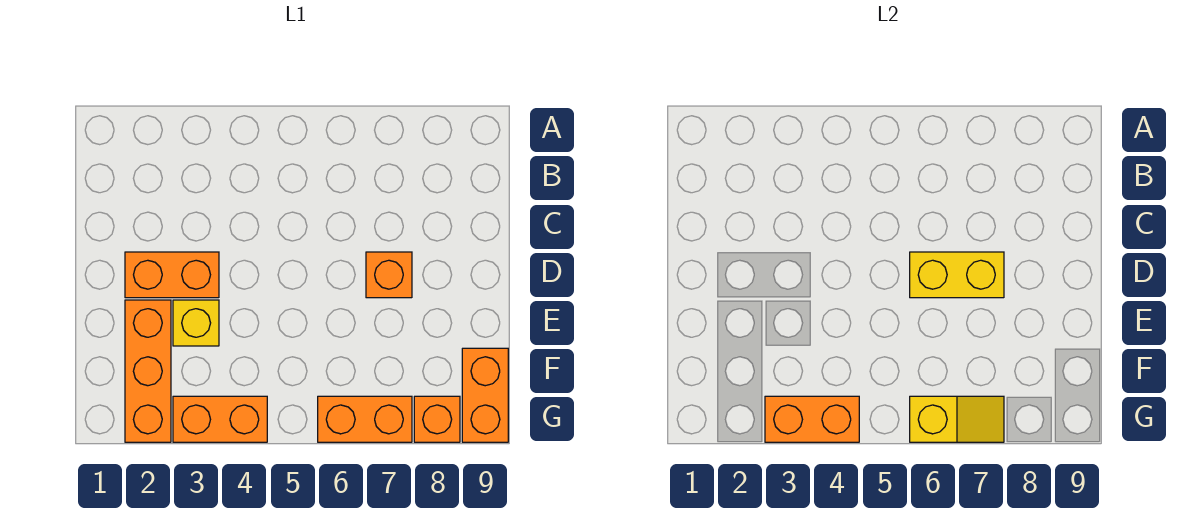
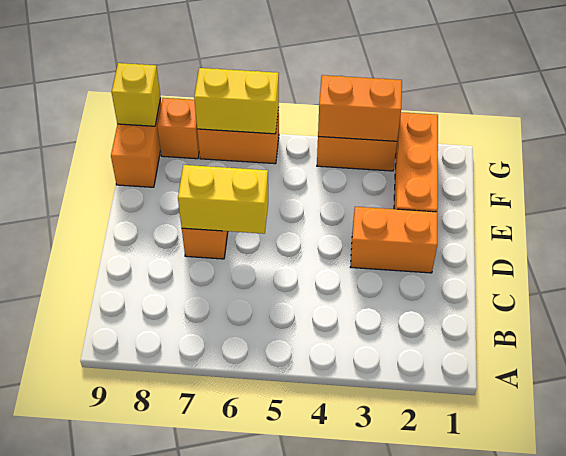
yellow 1x1 brick [173,300,219,346] -> yellow 1x1 brick moved to [112,63,161,126]
yellow 1x2 slope [910,396,1004,442] -> yellow 1x2 brick [194,68,279,134]

